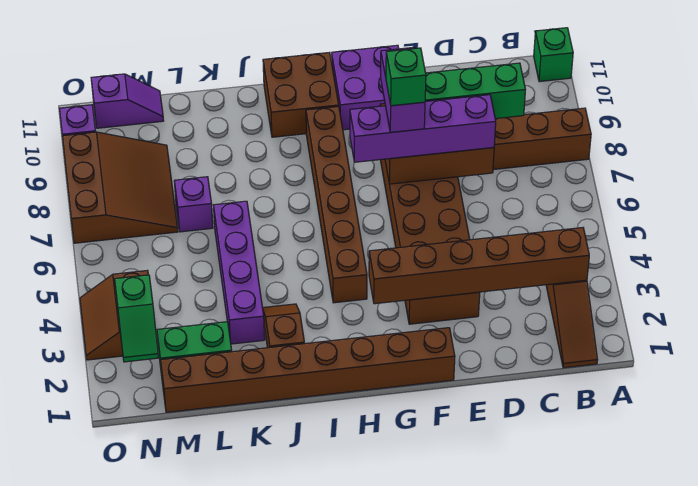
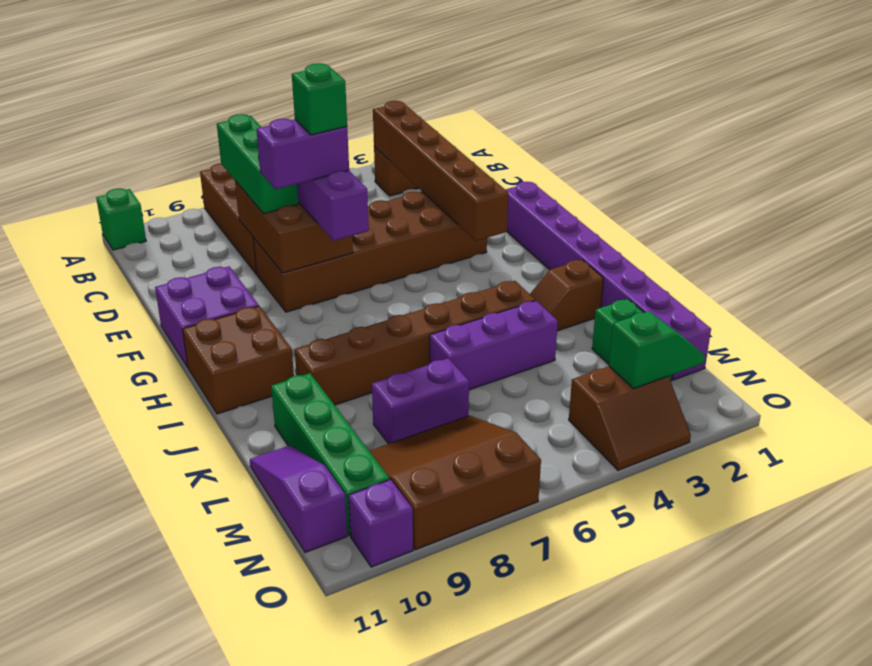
brown 1x8 brick [161,328,455,412] -> purple 1x8 brick [505,182,711,380]
brown 1x6 brick [306,106,367,303] -> brown 1x6 brick moved to [295,281,535,405]
purple 1x4 brick [213,201,265,344] -> purple 1x3 brick [430,301,558,390]
none -> green 1x4 brick [271,373,390,536]
purple 1x1 brick [174,177,213,232] -> purple 1x2 brick [372,358,469,444]
purple 1x2 slope [91,74,164,128] -> purple 1x3 slope [250,445,347,553]

